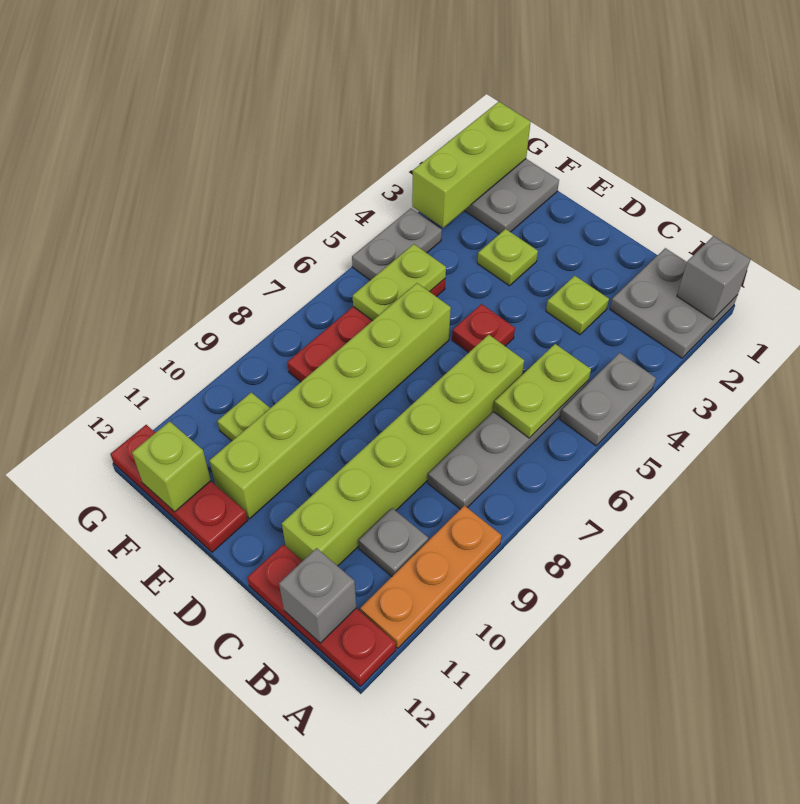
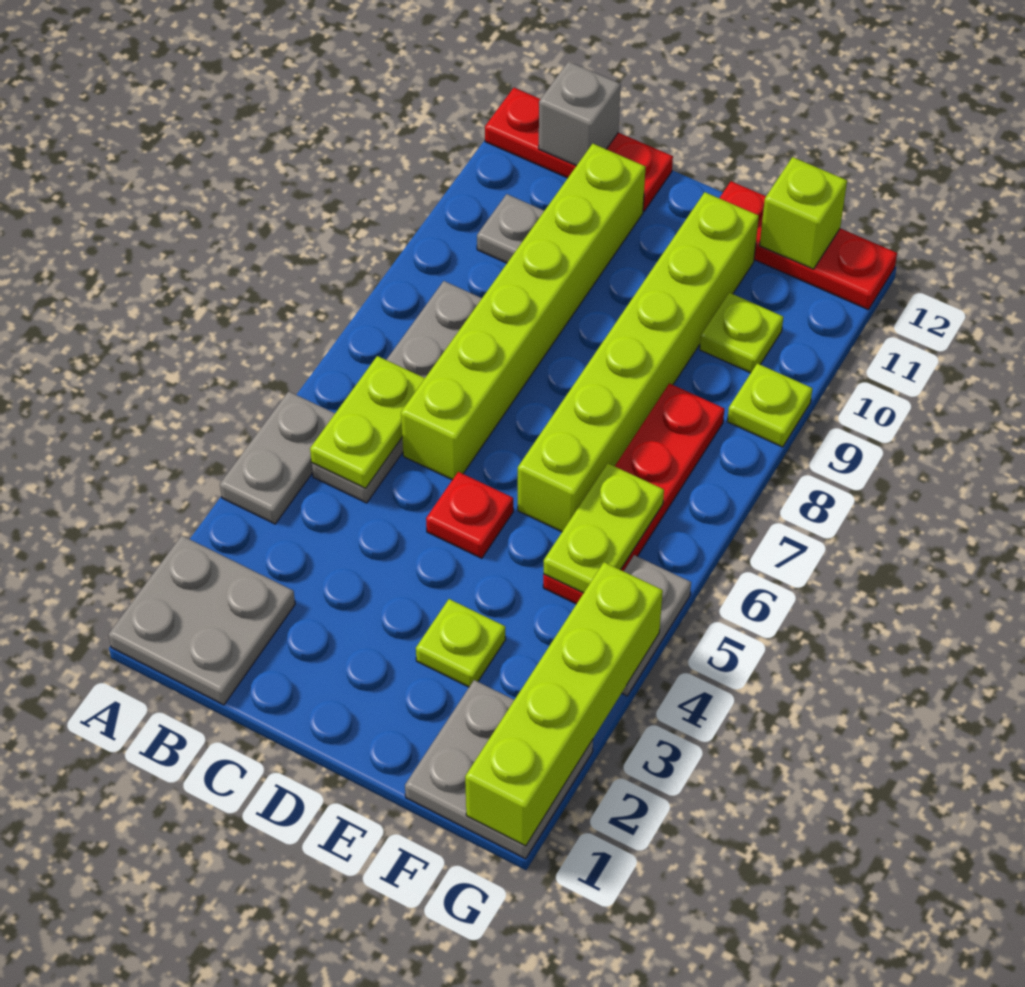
grey 1x1 brick [677,236,751,320] -> none
orange 1x3 plate [360,506,501,648] -> none
lime 1x1 plate [546,276,609,335] -> lime 1x1 plate moved to [727,363,813,447]
lime 1x3 brick [412,102,531,228] -> lime 1x4 brick [465,562,663,846]

